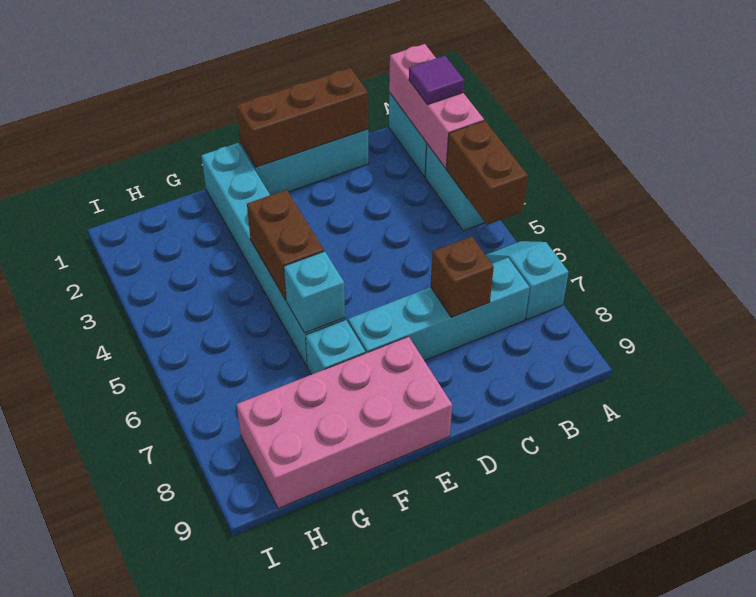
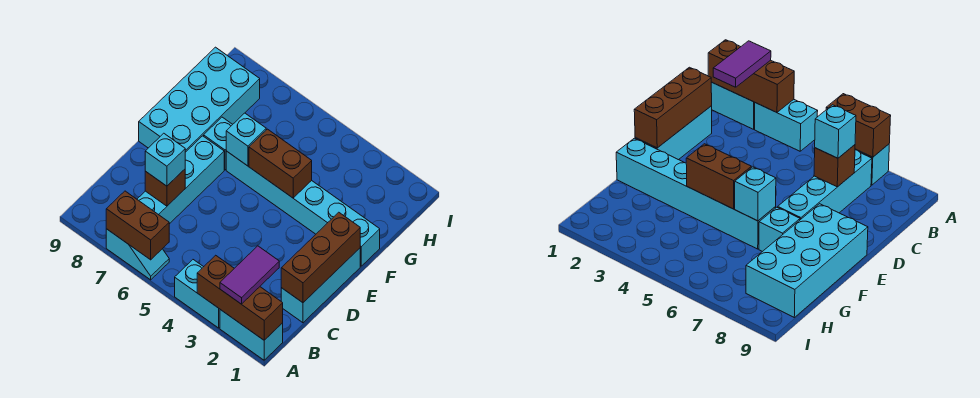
pink 1x3 brick [389,44,484,168] -> brown 1x3 brick [197,255,283,340]
purple 1x1 tile [409,56,464,105] -> purple 1x2 tile [220,246,279,304]
brown 1x2 brick [446,121,528,225] -> brown 1x2 brick moved to [106,191,169,260]
none -> cyan 1x1 brick [145,133,185,186]
pink 2x4 brick [237,337,452,509] -> cyan 2x4 brick [139,47,260,152]

